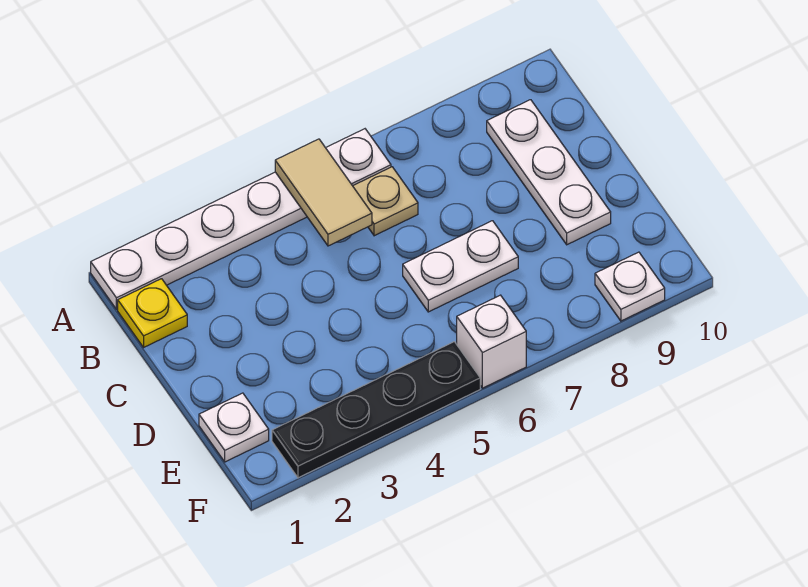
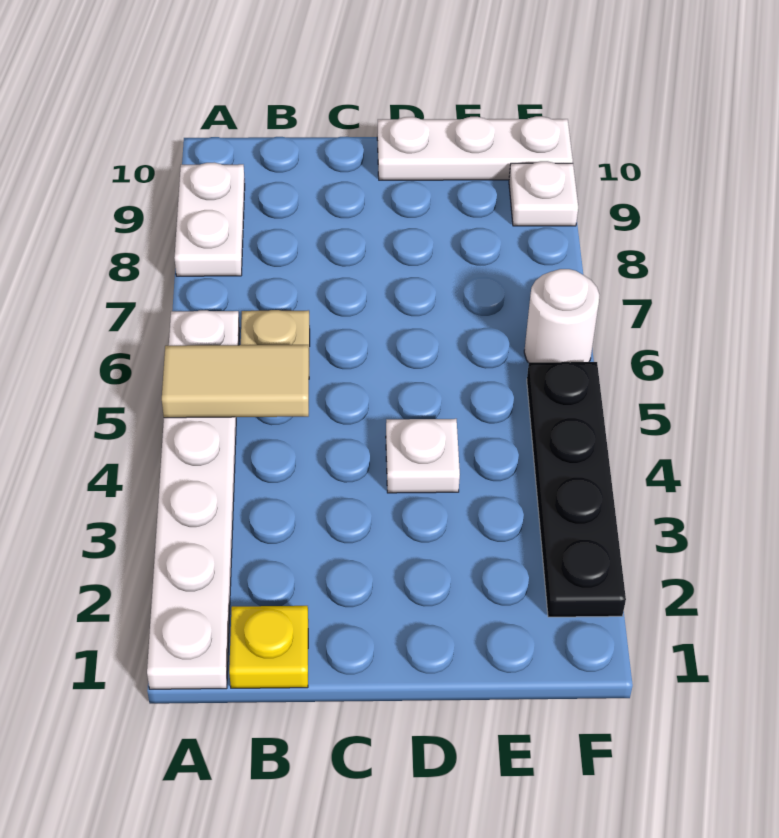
white 1x3 plate [487,100,611,245] -> white 1x3 plate moved to [377,116,573,180]
white 1x2 plate [403,221,518,312] -> white 1x2 plate moved to [175,163,245,276]
white 1x1 plate [199,393,269,462] -> white 1x1 plate moved to [386,419,460,493]
white 1x1 brick [457,295,526,388] -> white 1x1 round brick [524,269,599,363]

